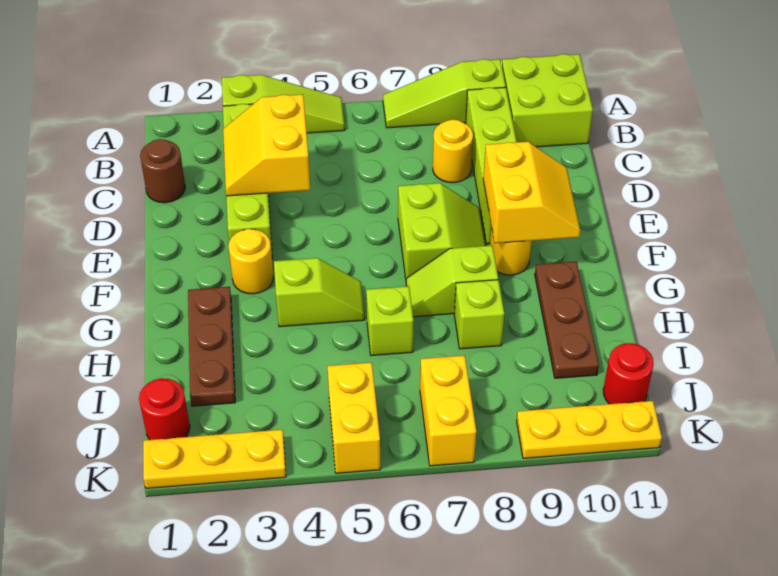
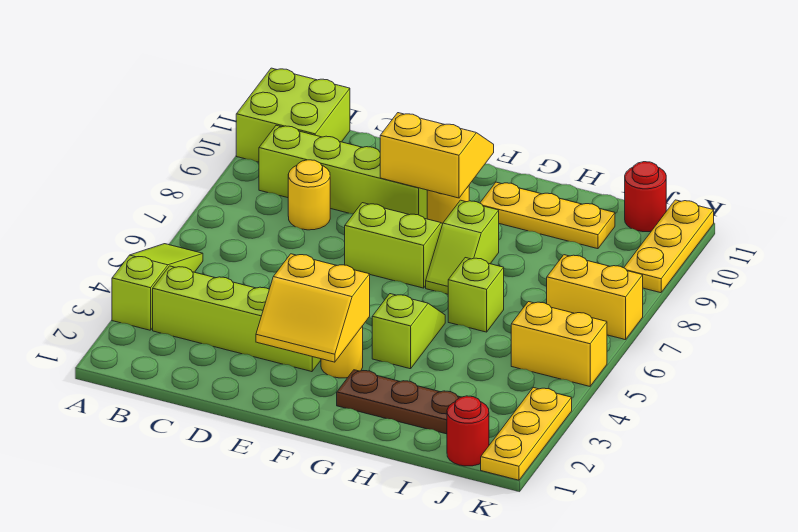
lime 1x3 slope [383,59,506,128] -> none
brown 1x1 round brick [140,139,185,203] -> none
yellow 2x2 slope [223,94,310,196] -> yellow 2x2 slope moved to [256,254,370,362]
brown 1x3 plate [535,262,599,378] -> yellow 1x3 plate [480,182,615,249]
lime 1x1 brick [454,280,504,349] -> none

